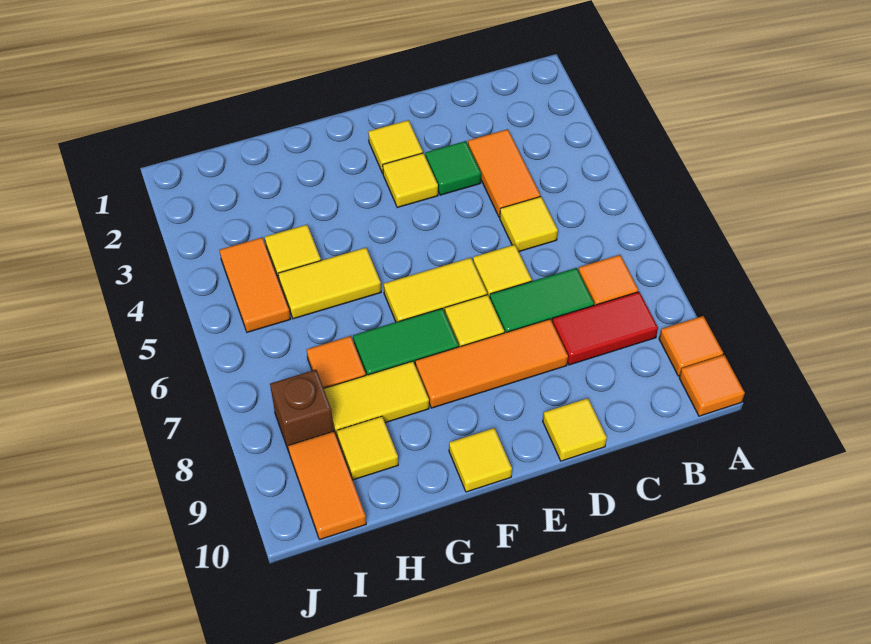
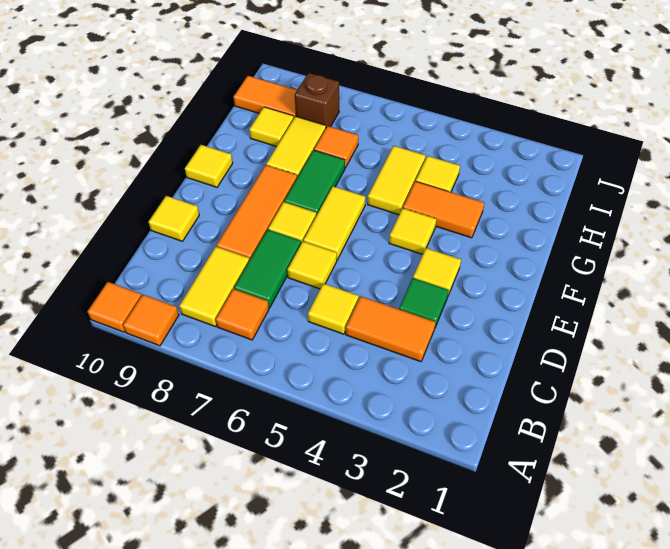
red 1x2 tile [552,292,658,365] -> yellow 1x2 tile [179,247,249,327]
yellow 1x1 tile [368,120,423,173] -> yellow 1x1 tile moved to [389,208,436,254]
orange 1x2 tile [220,238,290,332] -> orange 1x2 tile moved to [403,181,484,238]

